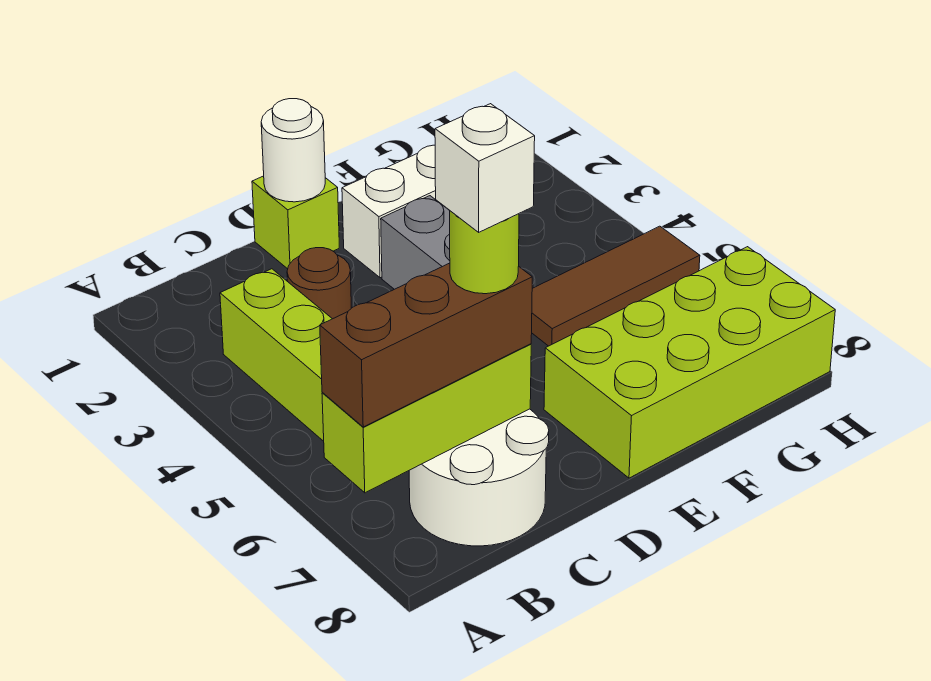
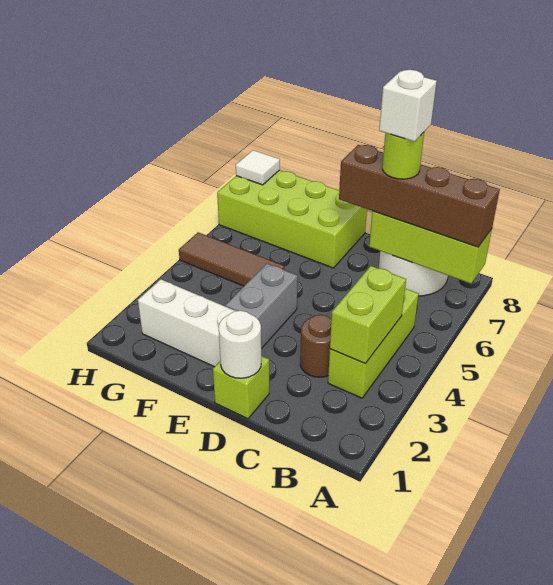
brown 1x3 brick [320,263,532,427] -> brown 1x4 brick [339,145,500,247]
none -> lime 1x2 brick [330,266,406,363]
none -> white 1x1 tile [236,150,280,185]

